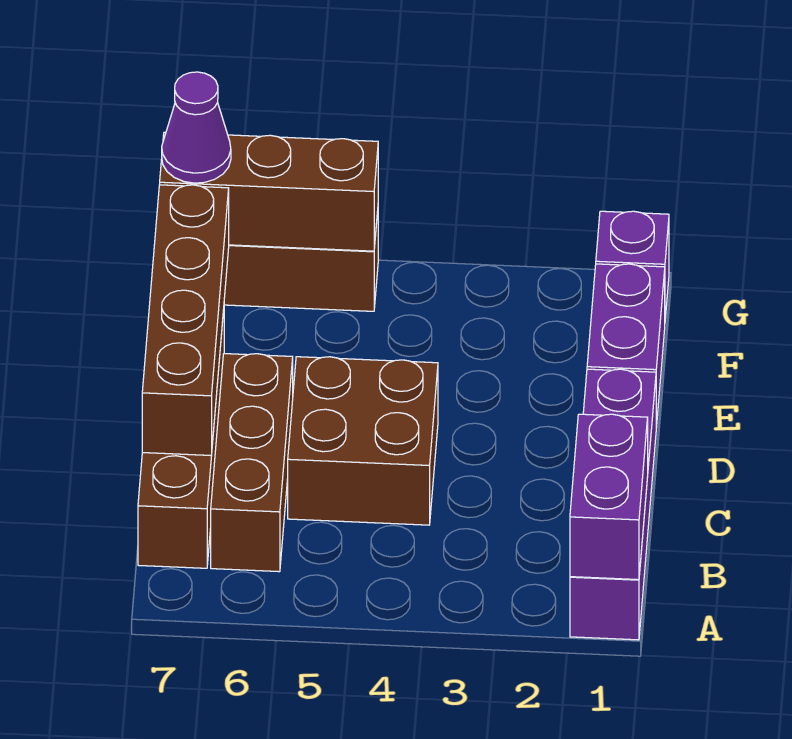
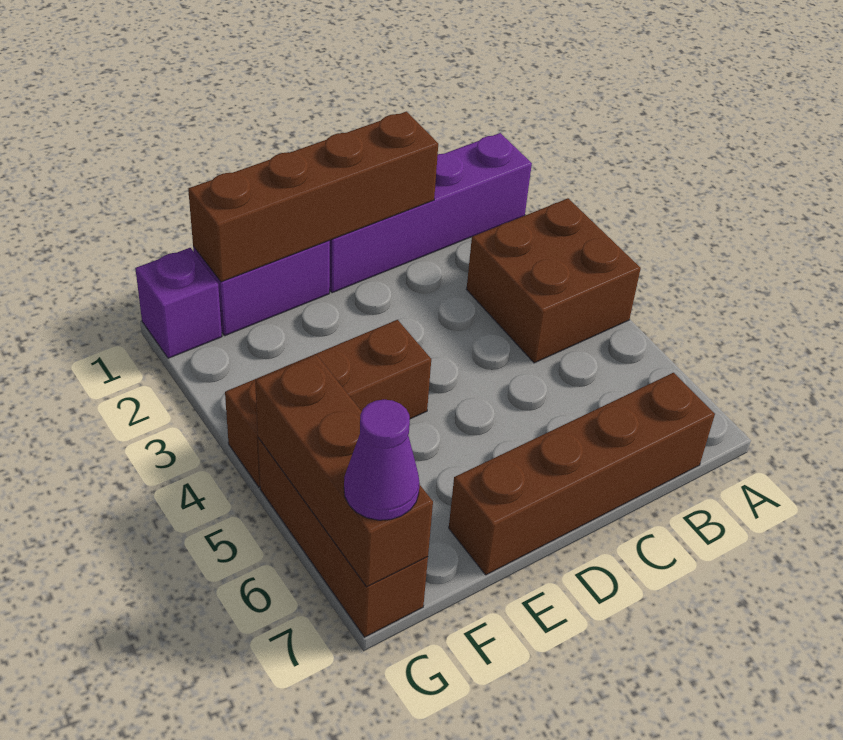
purple 1x2 brick [570,414,648,580] -> none
brown 1x3 brick [211,354,293,572] -> brown 1x3 brick moved to [225,320,431,487]
brown 2x2 brick [288,357,438,525] -> brown 2x2 brick moved to [466,198,641,363]
brown 1x4 brick [142,185,229,456] -> brown 1x4 brick moved to [188,112,438,282]

